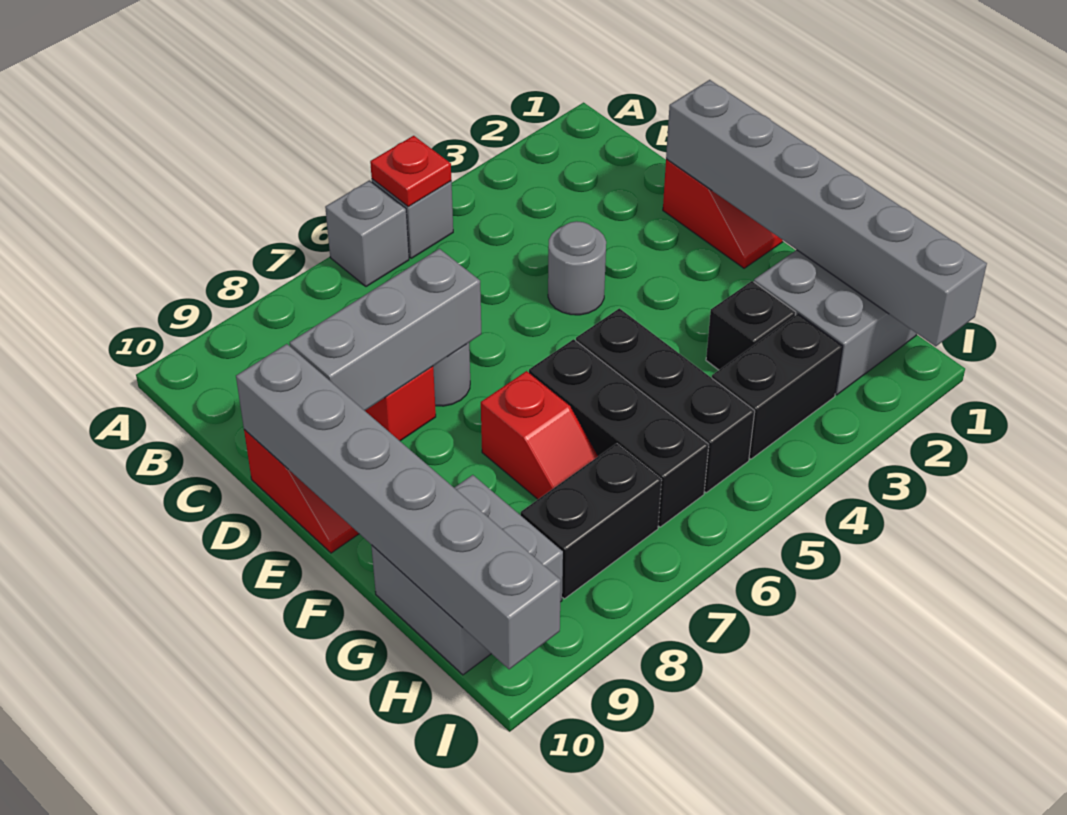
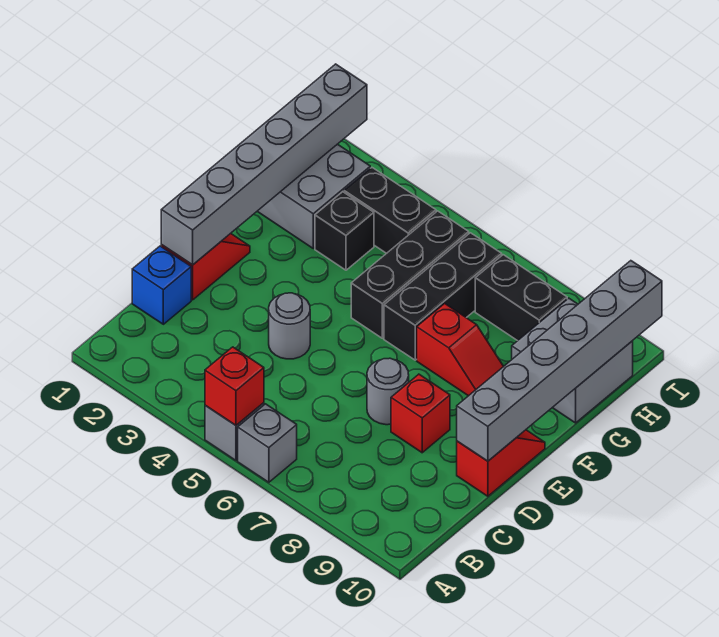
red 1x1 plate [370,136,451,207] -> red 1x1 brick [205,347,264,425]
none -> blue 1x1 brick [132,246,191,324]
grey 1x3 brick [290,249,481,411] -> none
red 1x2 slope [481,371,598,499] -> red 1x2 slope turned to [417,304,504,396]

